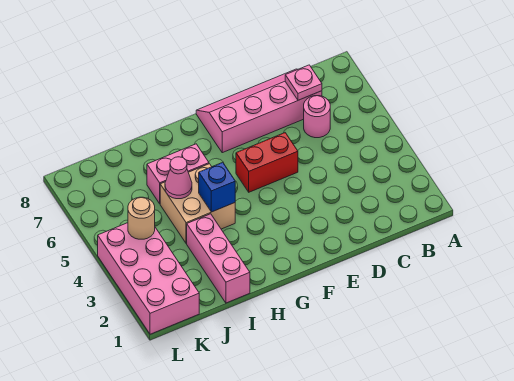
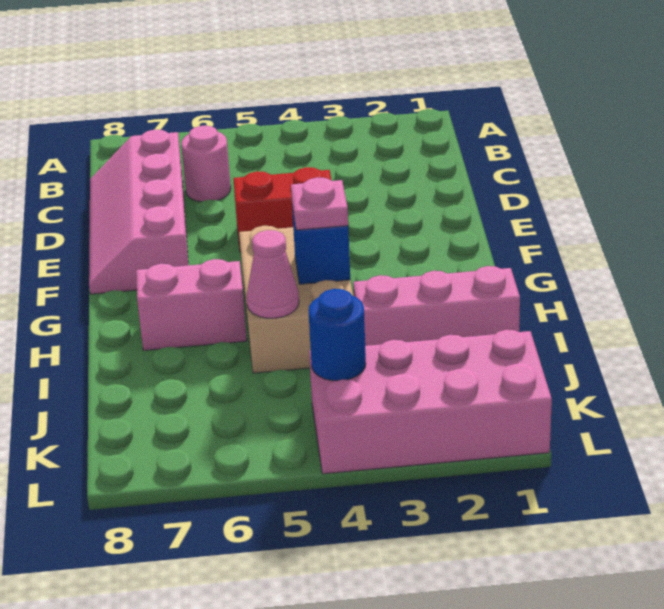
pink 1x1 plate [285,65,322,100] -> pink 1x1 plate moved to [291,177,348,230]
red 1x2 brick [236,133,298,192] -> red 1x2 brick turned to [233,167,331,253]
tan 2x2 brick [160,164,235,244] -> tan 2x3 brick [239,226,353,373]
pink 1x2 brick [147,144,209,204] -> pink 1x2 brick turned to [136,259,247,350]
tan 1x1 round brick [128,197,155,239] -> blue 1x1 round brick [309,289,366,381]

